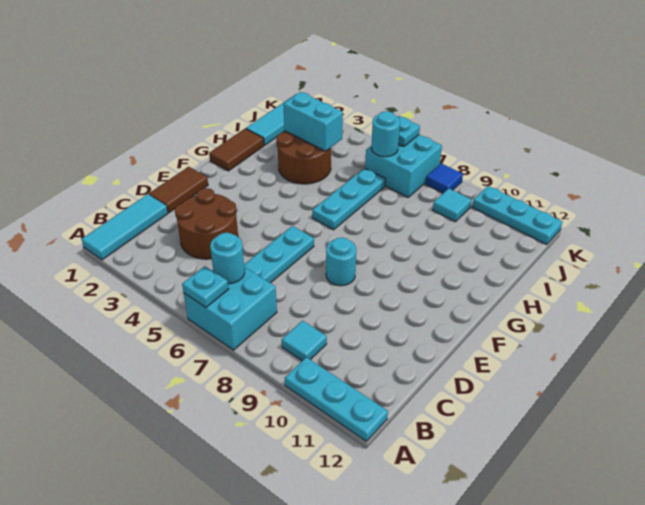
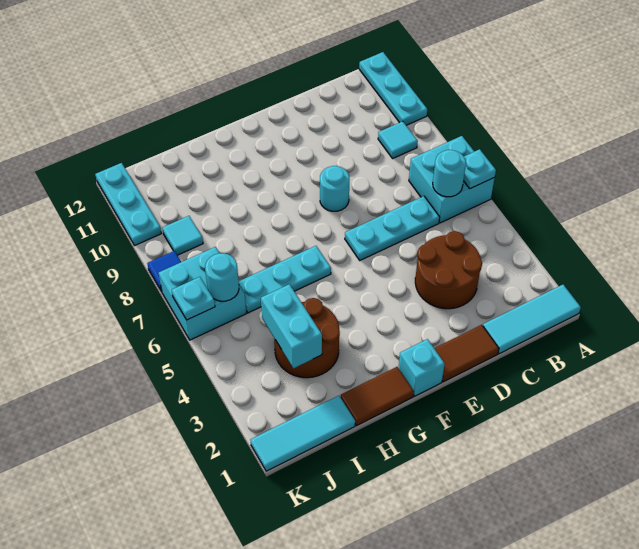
none -> cyan 1x1 brick [399,339,445,396]

